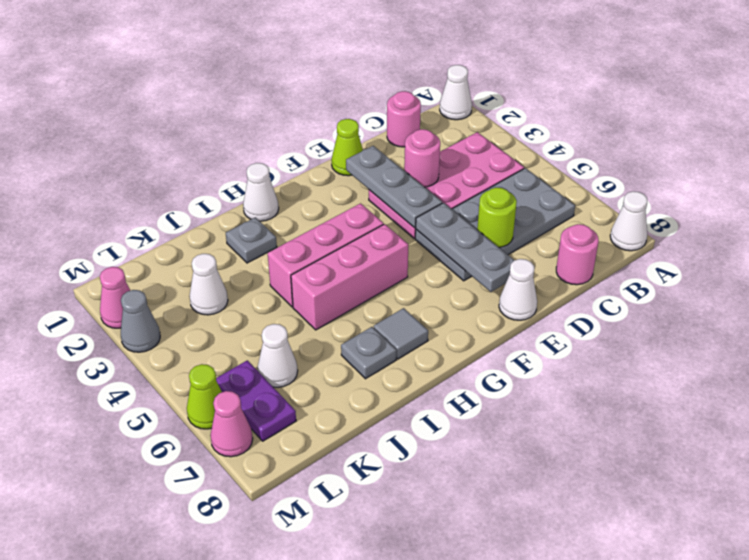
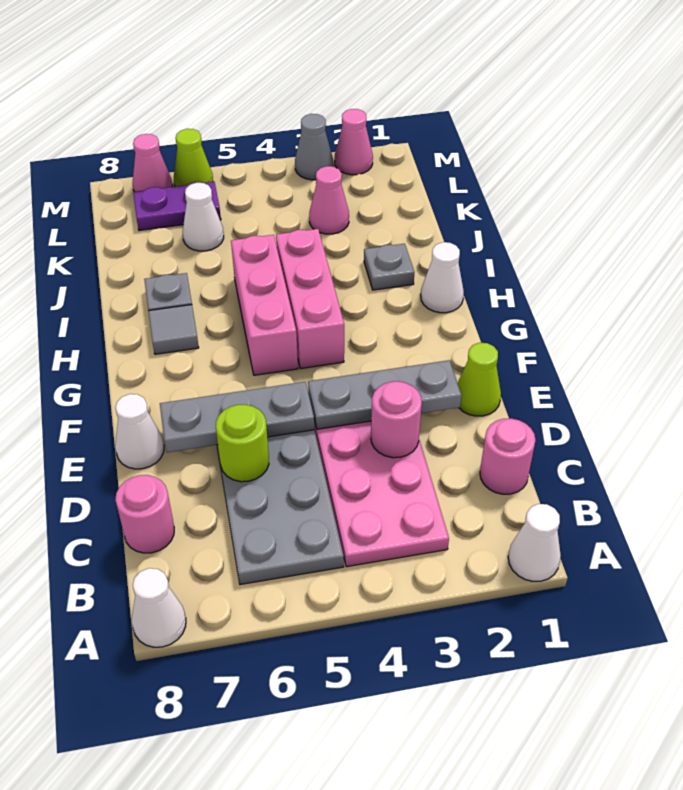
white 1x1 cone [189,254,228,315] -> pink 1x1 cone [309,166,349,234]

